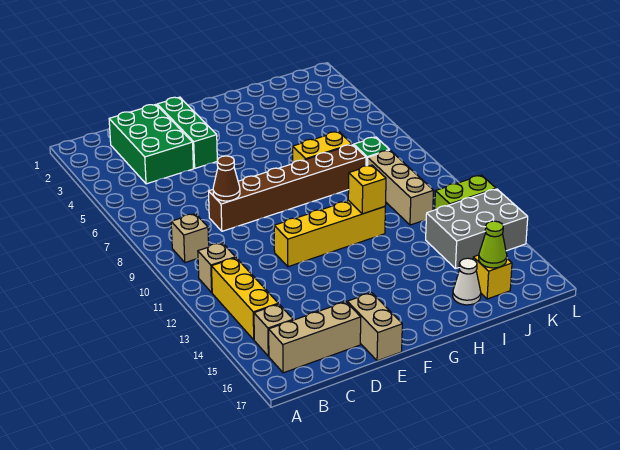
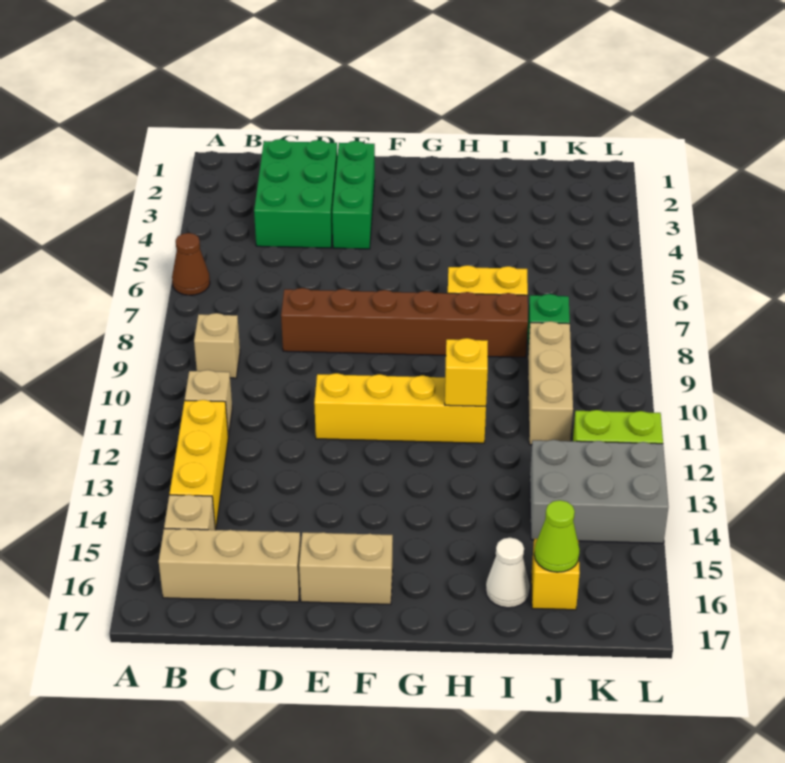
brown 1x1 cone [213,156,240,201] -> brown 1x1 cone moved to [172,233,210,295]
tan 1x2 brick [347,293,402,361] -> tan 1x2 brick turned to [299,532,393,605]

